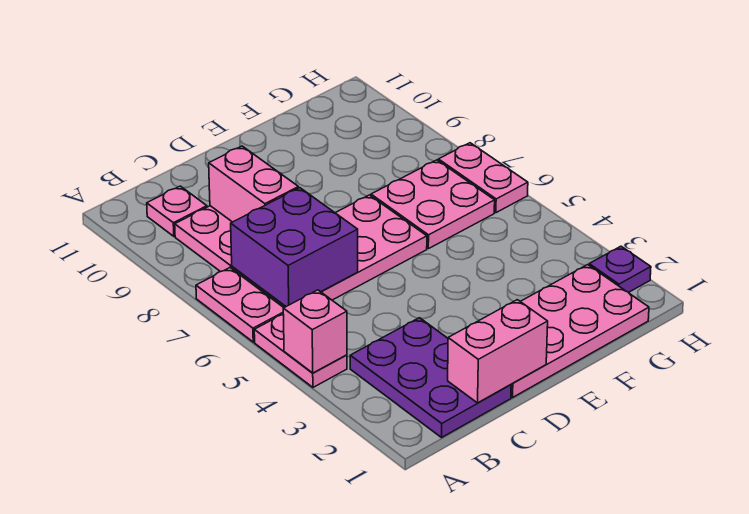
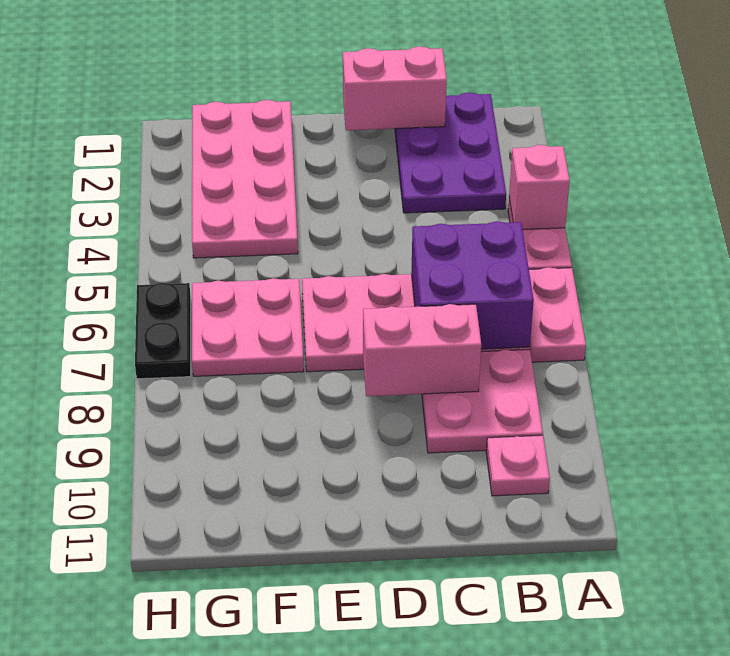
pink 1x2 brick [209,146,299,222] -> pink 1x2 brick turned to [363,304,481,396]
pink 2x4 plate [511,265,649,397] -> pink 2x4 plate turned to [192,100,298,258]
purple 1x1 plate [589,246,651,292] -> none
pink 1x2 plate [438,143,528,213] -> black 1x2 plate [135,283,191,379]

